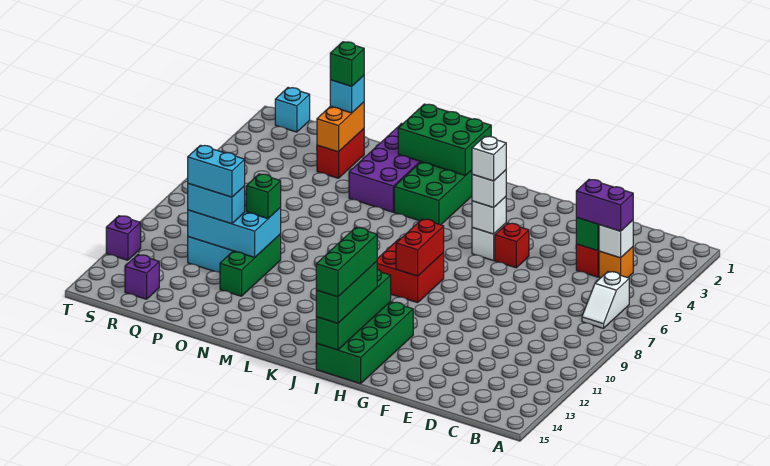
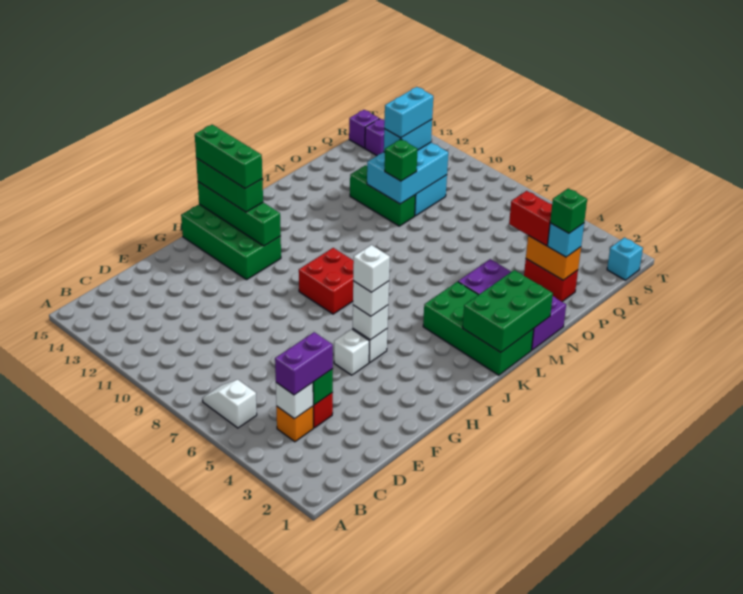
red 1x1 brick [495,223,529,268] -> white 1x1 brick [334,329,369,375]
red 1x2 brick [396,219,444,276] -> red 1x2 brick moved to [509,191,552,246]
purple 1x1 brick [106,216,141,260] -> purple 1x1 brick moved to [349,110,379,148]

